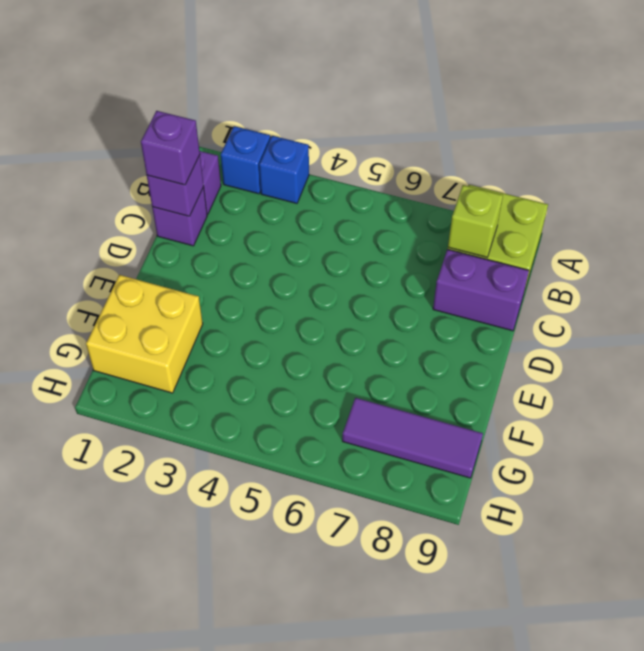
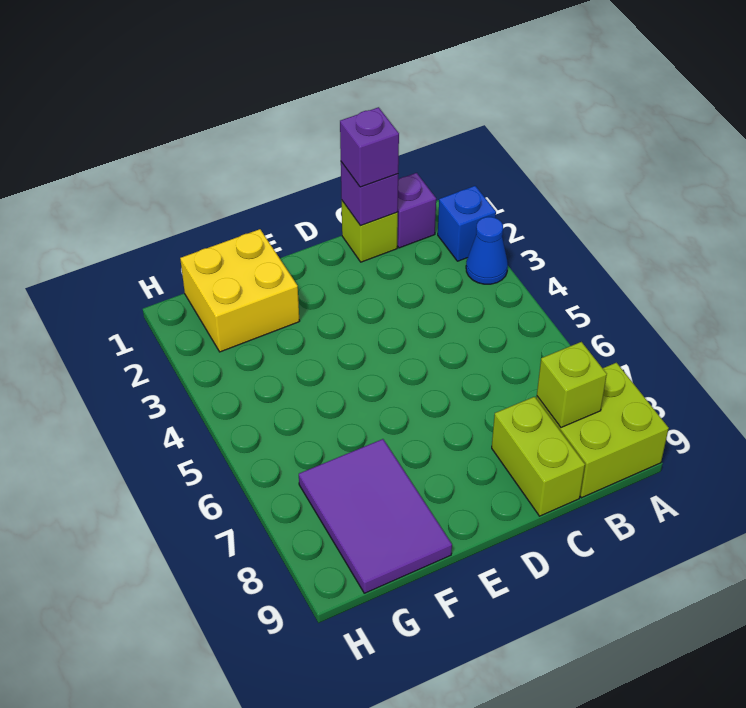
blue 1x1 brick [259,136,309,203] -> blue 1x1 cone [466,217,508,284]
purple 1x1 brick [152,187,207,246] -> lime 1x1 brick [342,201,398,262]
purple 1x2 brick [433,249,529,331] -> lime 1x2 brick [492,397,585,516]
purple 1x3 tile [342,398,483,478] -> purple 2x3 tile [299,439,452,593]

